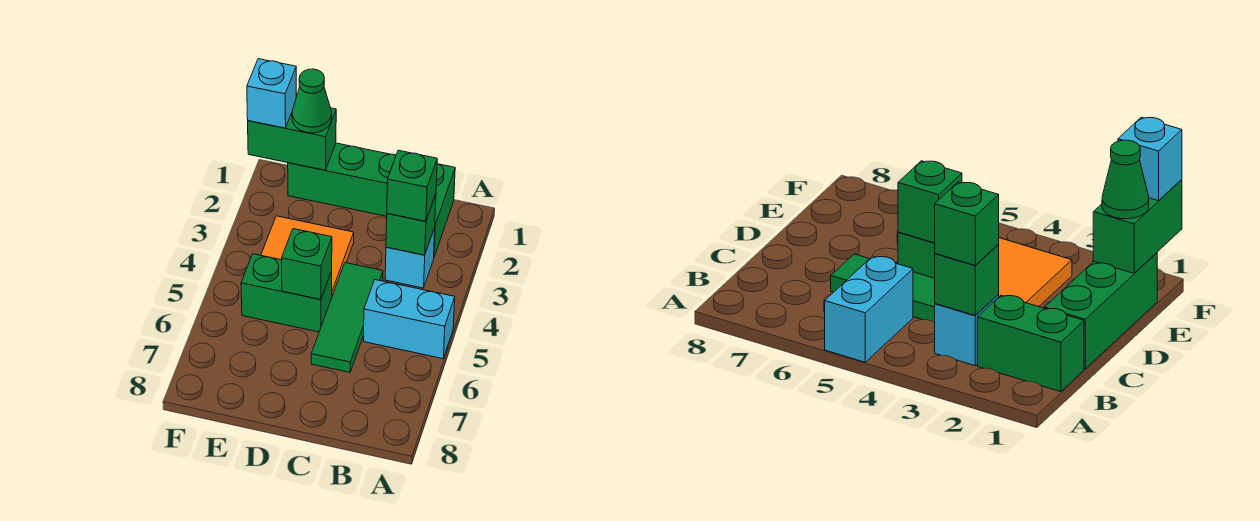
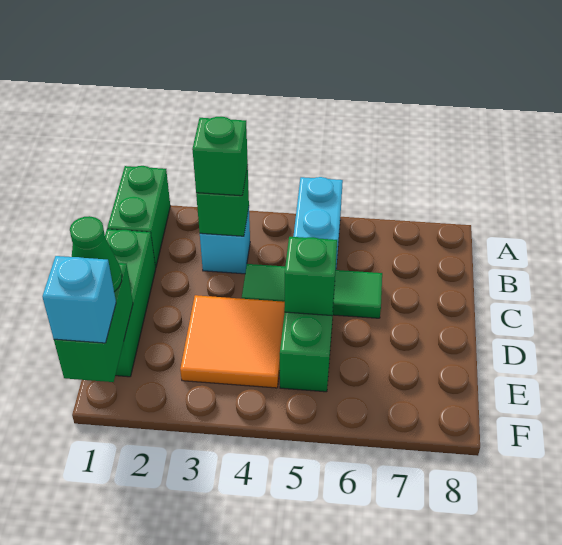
green 1x2 brick [434,164,455,257] -> green 1x2 brick turned to [107,166,170,268]

